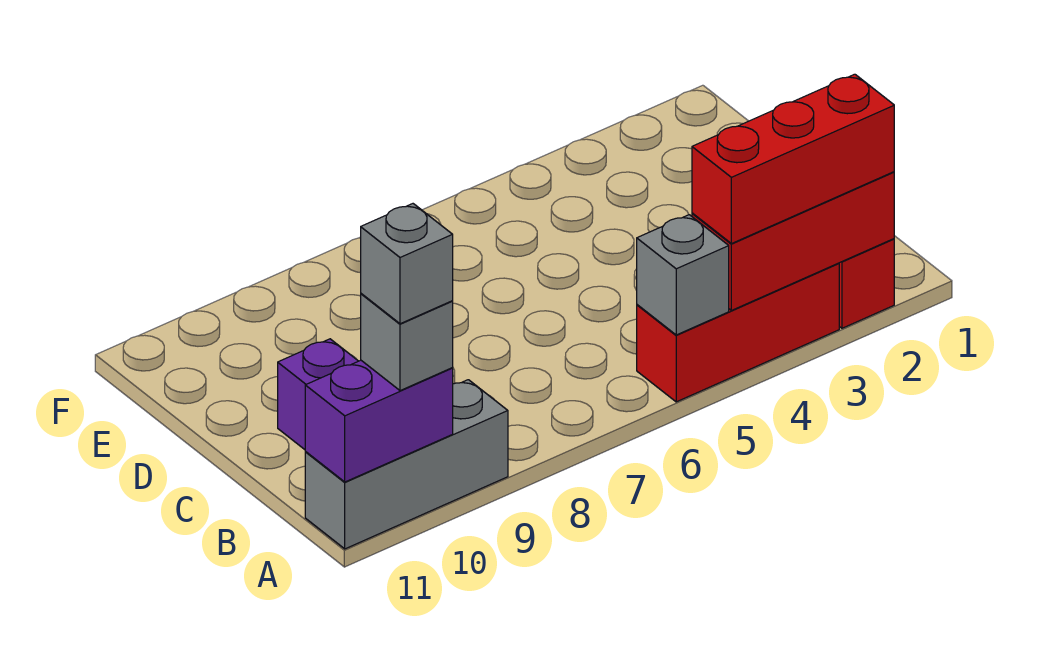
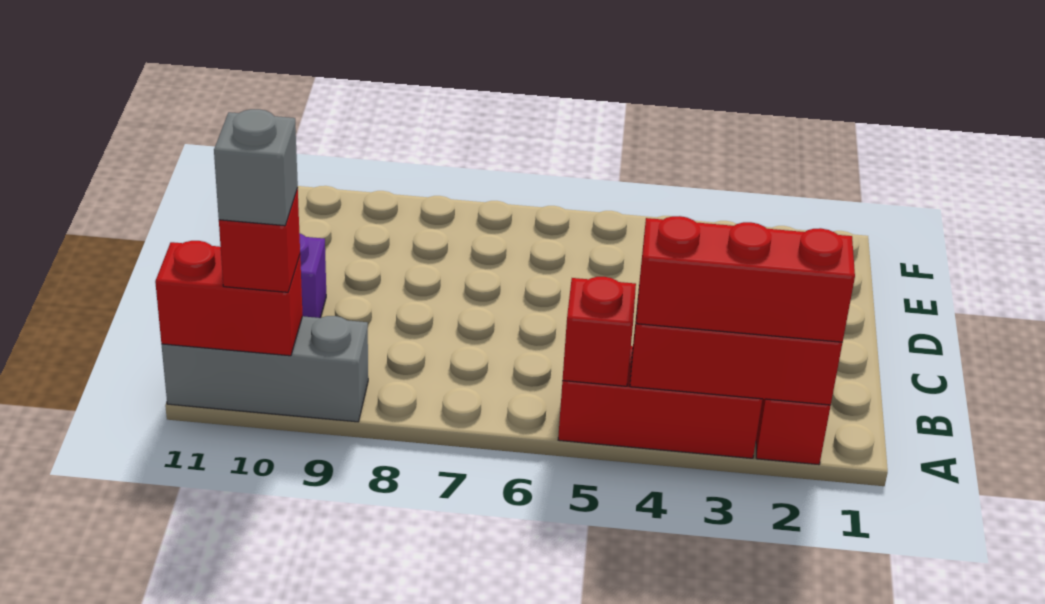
grey 1x1 brick [637,215,729,335] -> red 1x1 brick [562,277,636,386]
purple 1x2 brick [305,360,453,482] -> red 1x2 brick [155,241,303,356]
grey 1x1 brick [361,294,453,391] -> red 1x1 brick [219,189,300,292]

